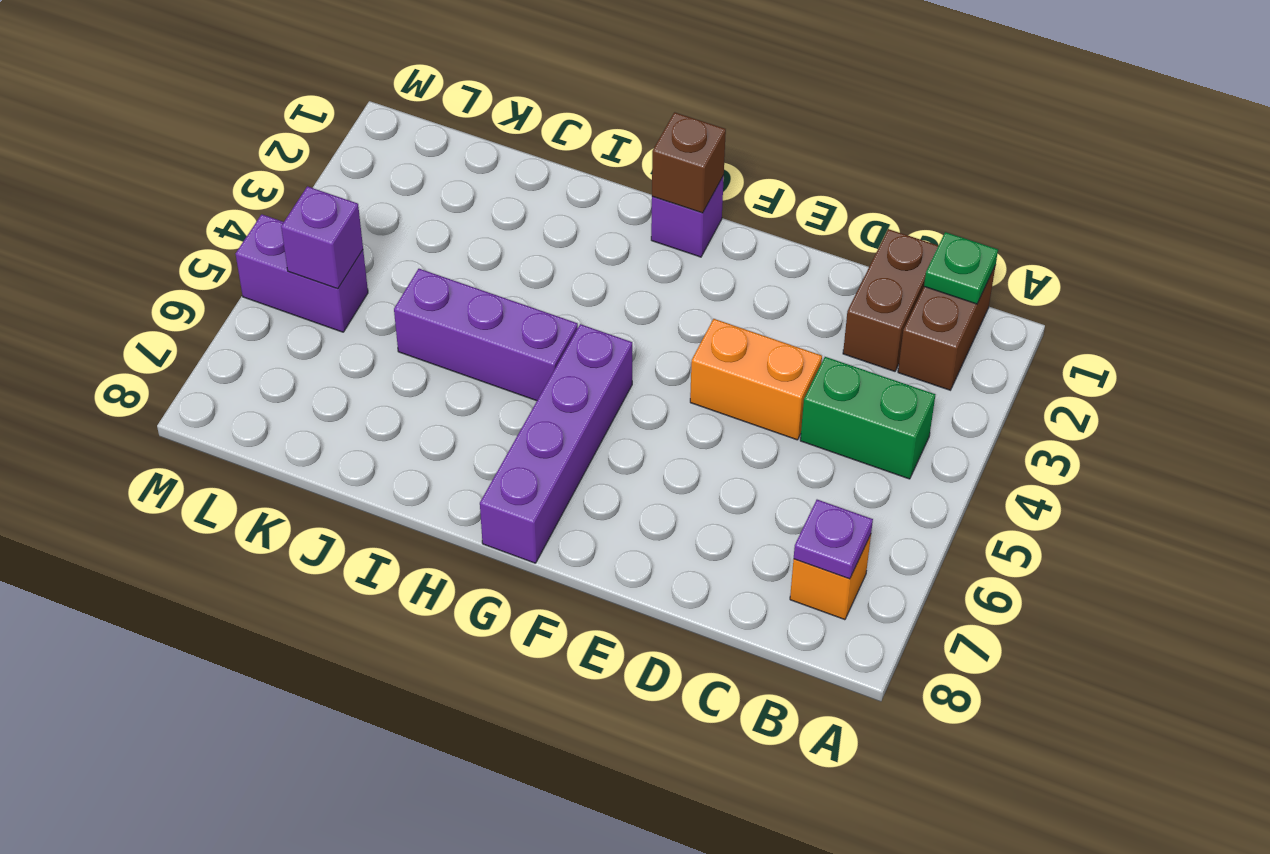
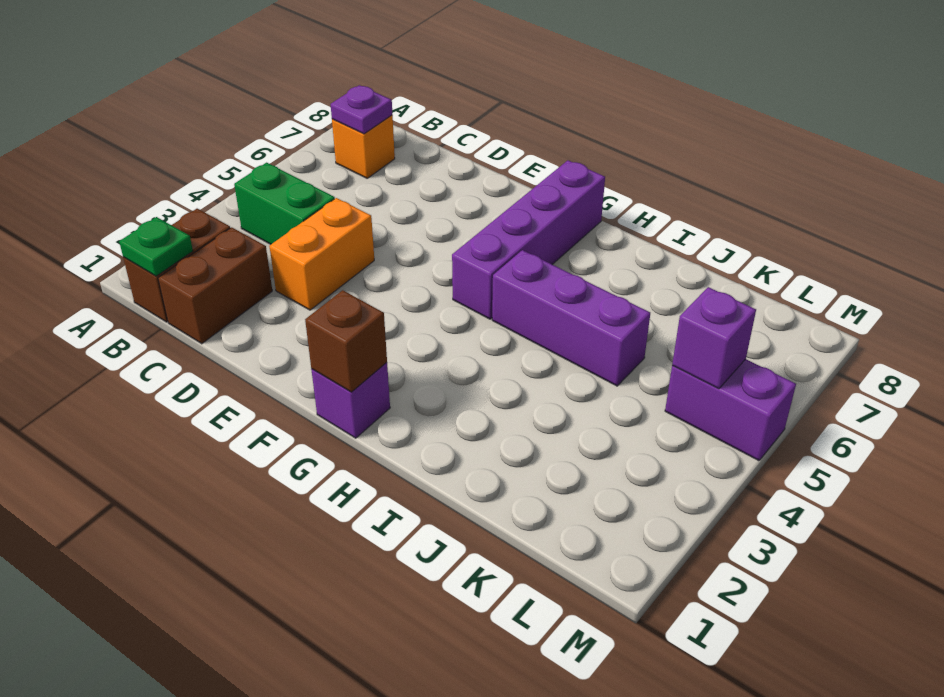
orange 1x2 brick [690,319,822,440] -> orange 1x2 brick turned to [269,198,374,310]

